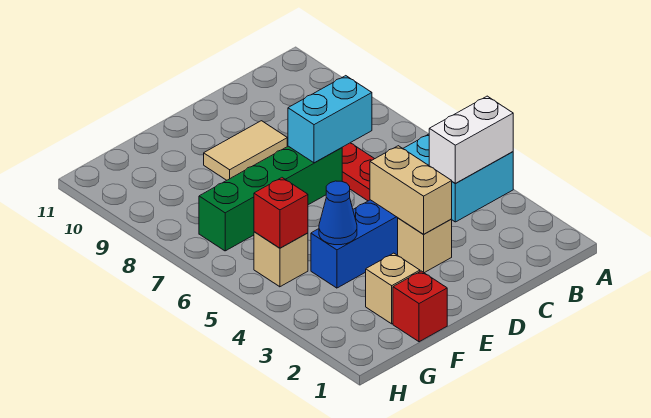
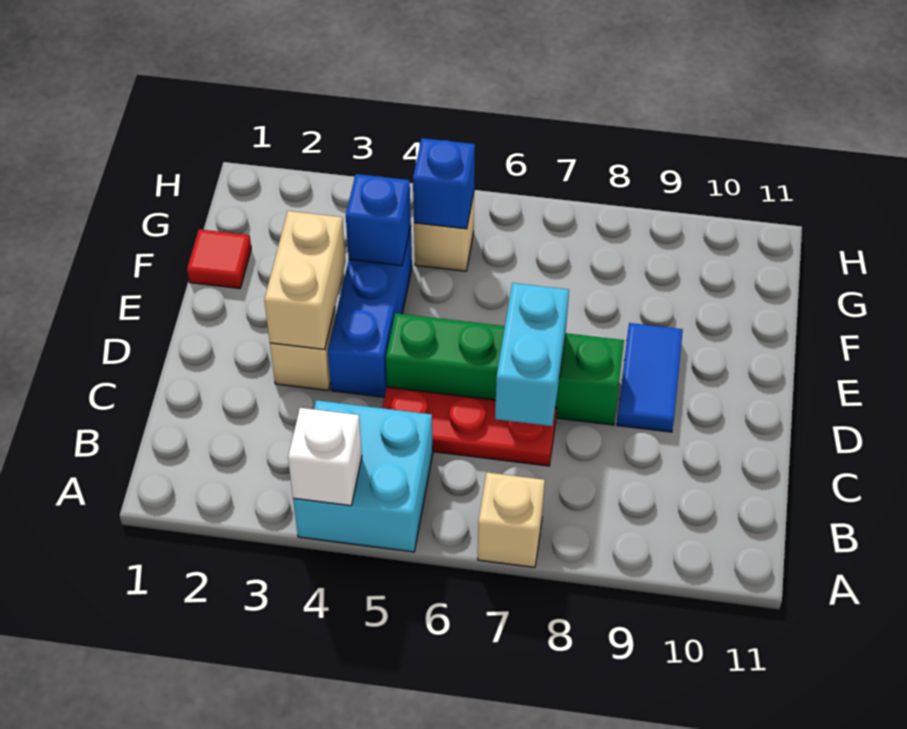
white 1x2 brick [429,96,513,184] -> white 1x1 brick [288,408,362,506]
tan 1x2 brick [370,146,452,234] -> tan 1x2 brick turned to [264,211,345,349]
green 1x4 brick [199,146,342,251] -> green 1x4 brick turned to [386,313,624,425]
tan 1x2 tile [204,121,287,180] -> blue 1x2 tile [617,323,683,432]
red 1x1 brick [393,271,447,342] -> red 1x1 tile [187,229,251,289]
tan 1x1 brick [366,253,420,324] -> tan 1x1 brick moved to [478,473,545,567]
blue 1x1 cone [319,181,357,245] -> blue 1x1 brick [346,174,411,266]
red 1x1 brick [254,178,308,248] -> blue 1x1 brick [413,138,475,229]

